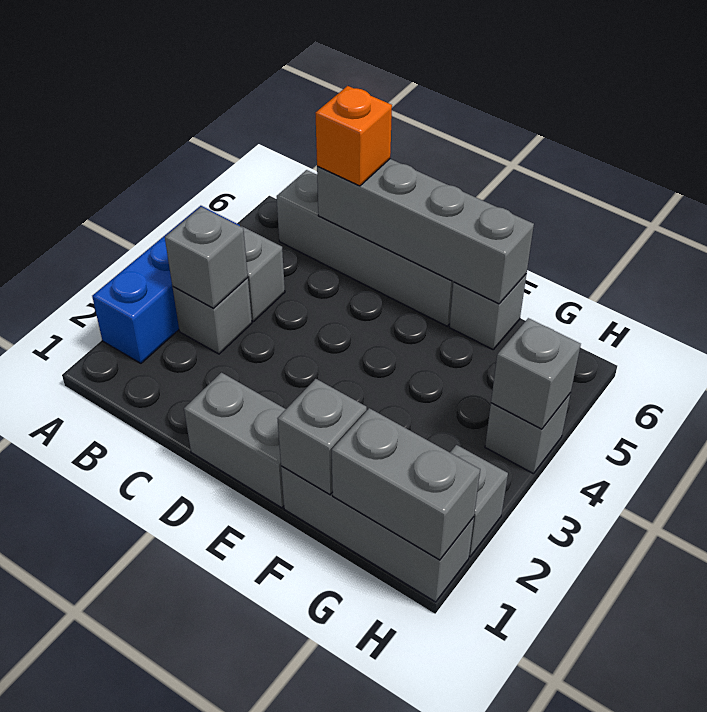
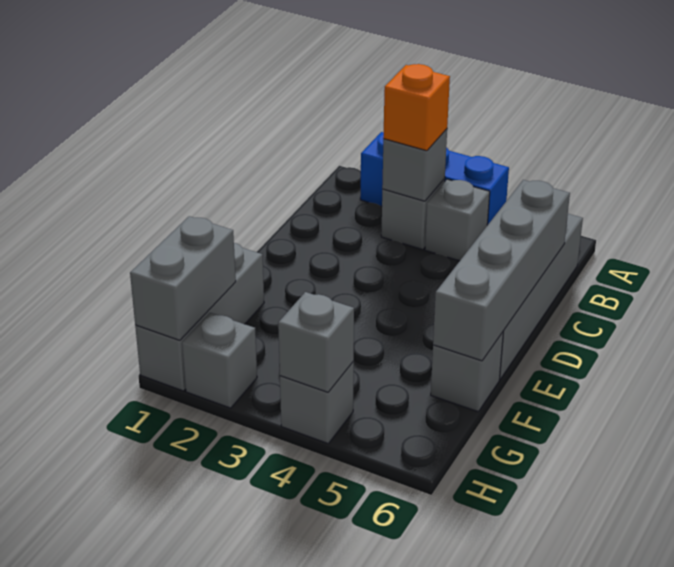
orange 1x1 brick [315,86,392,186] -> orange 1x1 brick moved to [383,64,450,151]
grey 1x2 brick [184,373,286,508] -> none
grey 1x1 brick [277,379,367,495] -> none

